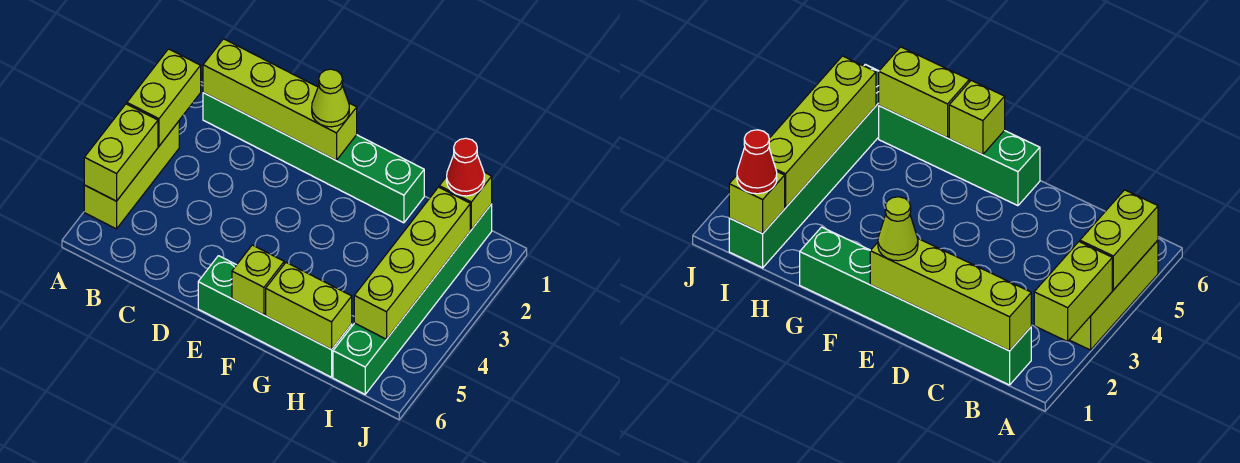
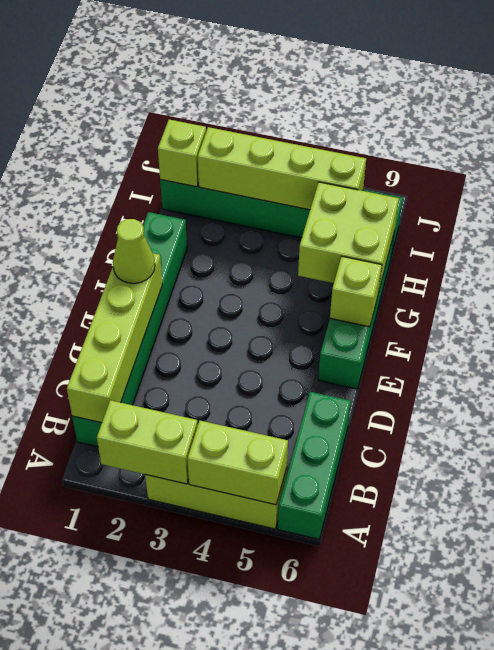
none -> green 1x3 brick [278,392,351,539]
lime 1x2 brick [266,263,352,350] -> lime 2x2 brick [298,182,399,289]
red 1x1 cone [447,138,484,196] -> none

